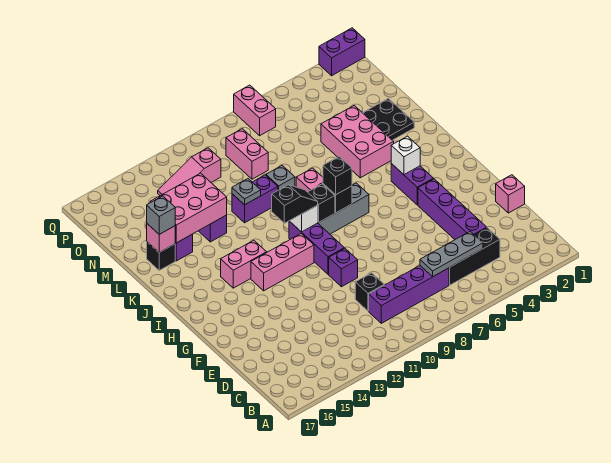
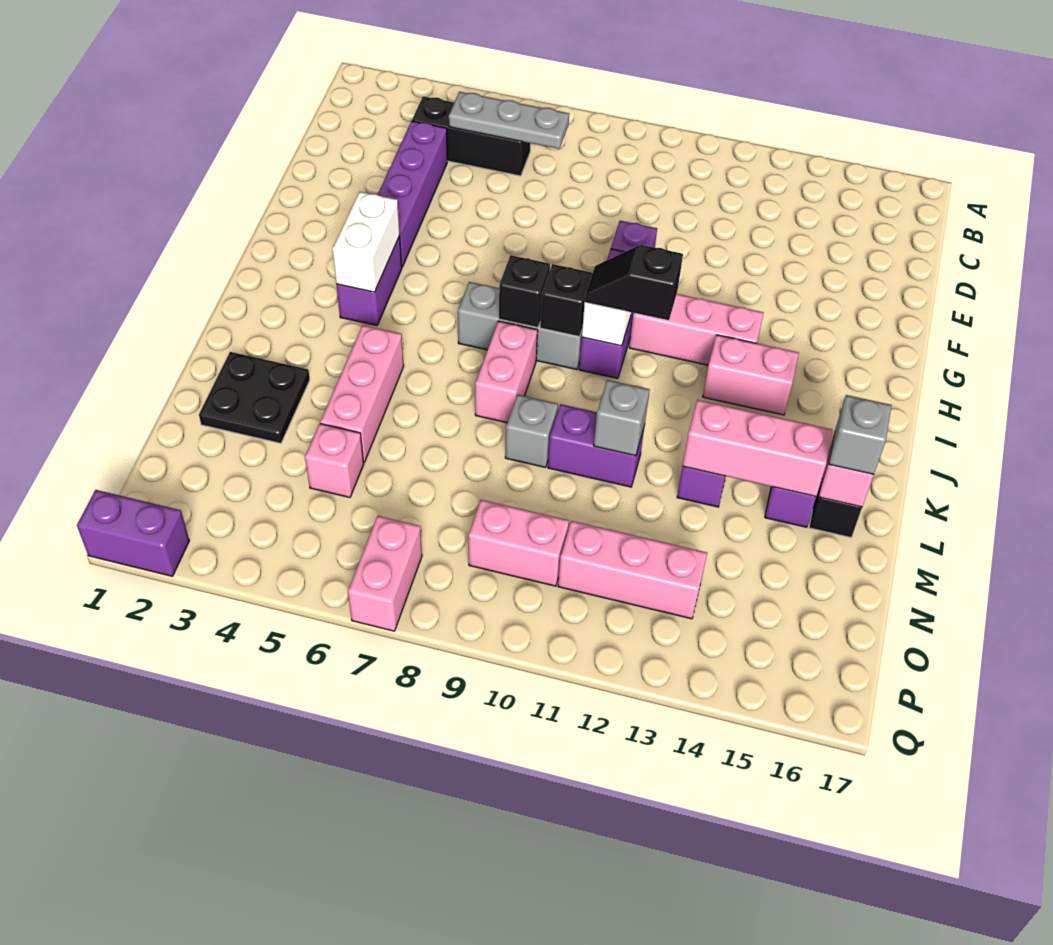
purple 1x4 brick [369,266,449,323] -> none
black 1x1 brick [355,273,384,311] -> none
pink 1x1 brick [496,175,525,213] -> pink 1x1 brick moved to [305,424,364,497]
white 1x1 brick [391,136,420,175] -> white 1x2 brick [333,192,400,292]
black 1x1 brick [323,156,352,195] -> none
pink 2x3 brick [321,106,394,178] -> pink 1x3 brick [320,325,404,462]
grey 1x1 plate [232,179,261,205] -> grey 1x1 brick [594,380,650,456]
pink 2x3 brick [150,173,227,243] -> pink 1x3 brick [683,400,833,496]
pink 1x2 brick [226,129,268,179] -> pink 1x2 brick turned to [468,500,569,586]
pink 1x3 slope [158,148,221,196] -> pink 1x3 brick [558,521,707,619]

